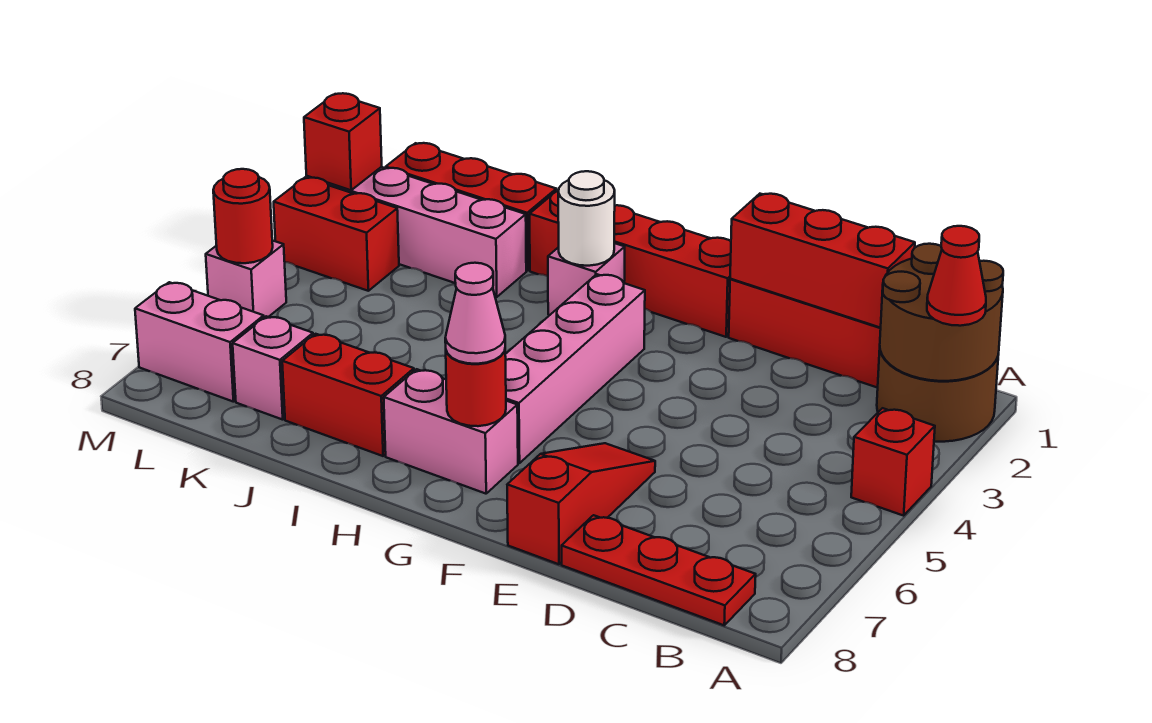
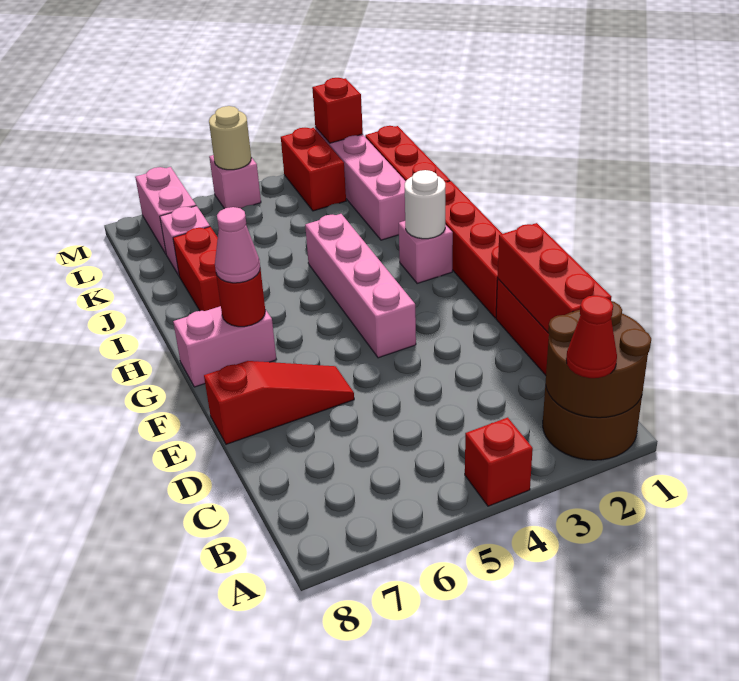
red 1x3 plate [562,515,756,625] -> none
pink 1x4 brick [505,274,645,463] -> pink 1x4 brick turned to [305,214,416,358]
pink 1x2 brick [384,369,518,494] -> pink 1x2 brick turned to [173,306,277,387]
red 1x1 round brick [213,169,273,263] -> tan 1x1 round brick [209,106,251,170]

